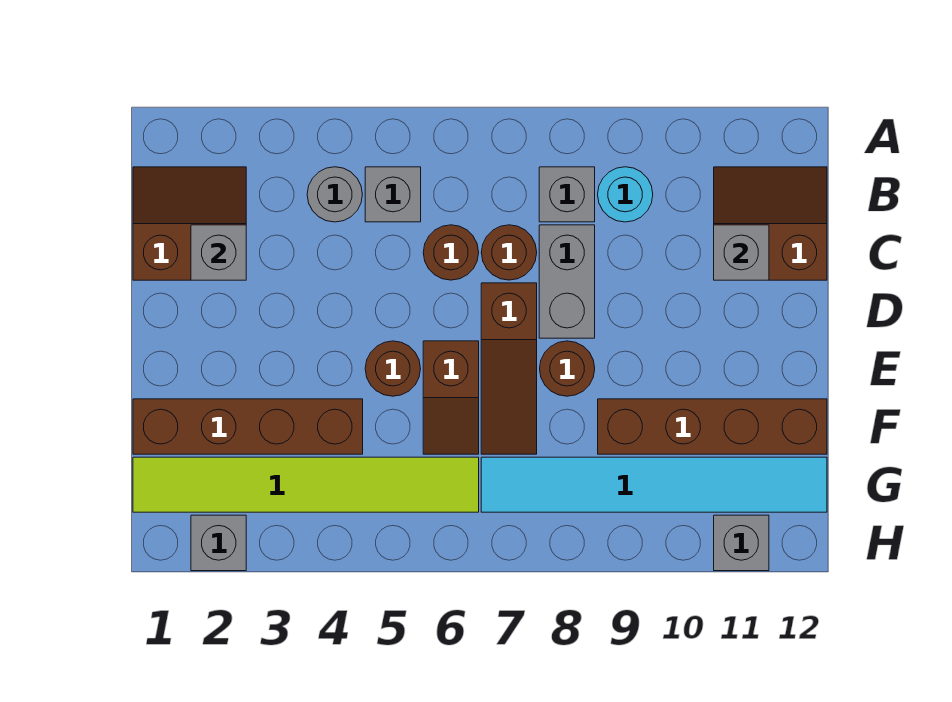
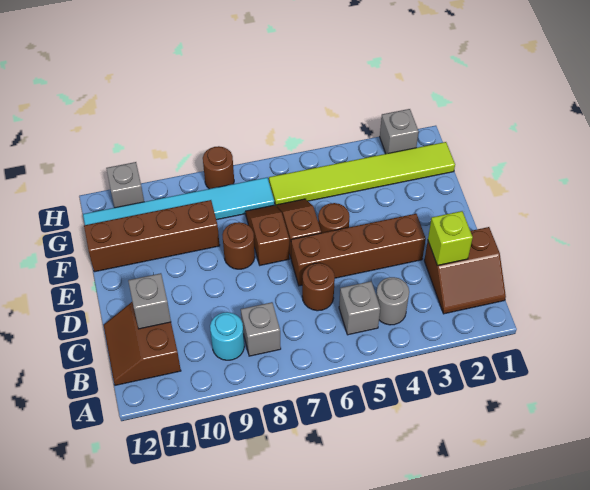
brown 2x2 slope [714,167,827,280] -> brown 2x2 slope turned to [104,302,181,385]
grey 1x1 brick [191,225,246,280] -> lime 1x1 brick [428,211,473,265]
brown 1x1 round brick [481,225,537,280] -> brown 1x1 round brick moved to [203,146,234,189]
grey 1x2 brick [539,225,595,338] -> none
brown 1x3 slope [481,283,537,454] -> brown 1x2 slope [246,205,289,265]
brown 1x4 brick [133,399,363,454] -> brown 1x4 brick moved to [291,214,426,286]

